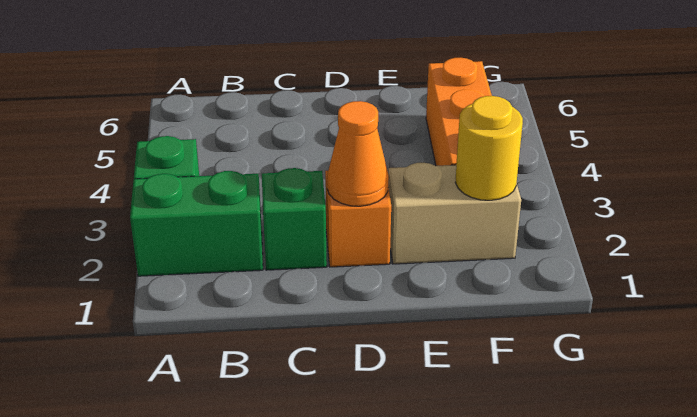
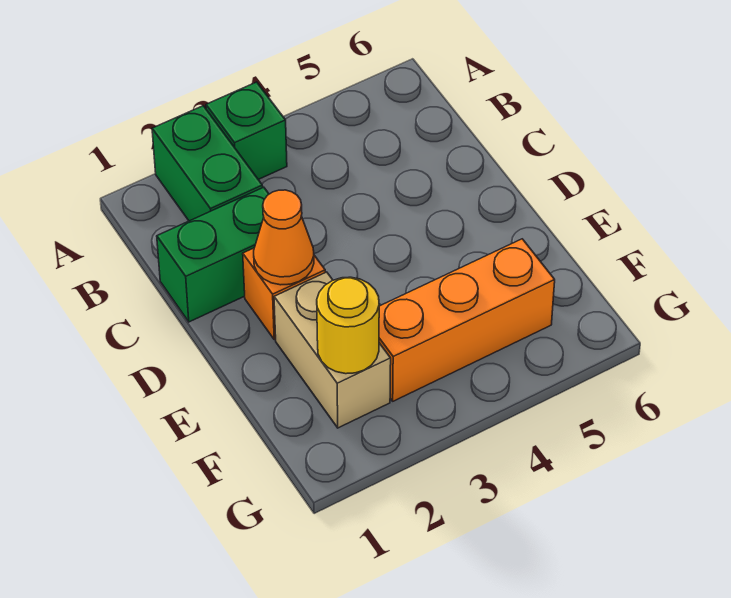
green 1x1 brick [262,168,327,270] -> green 1x2 brick [157,187,269,322]

